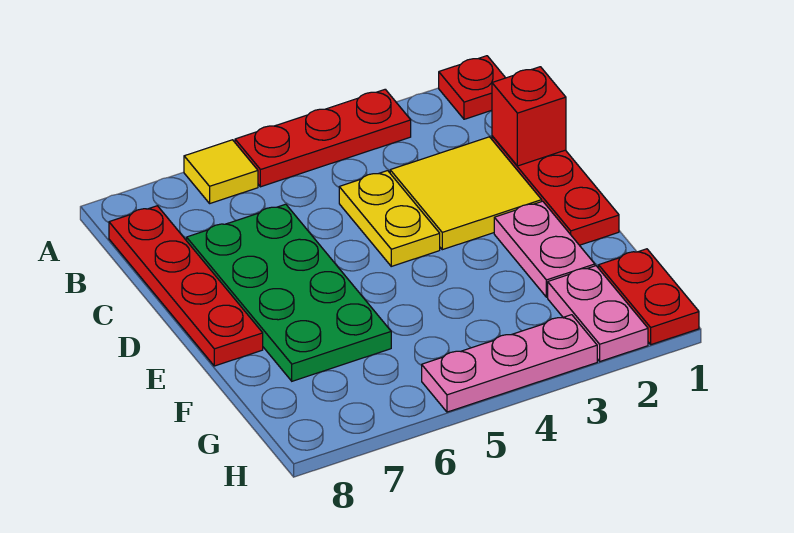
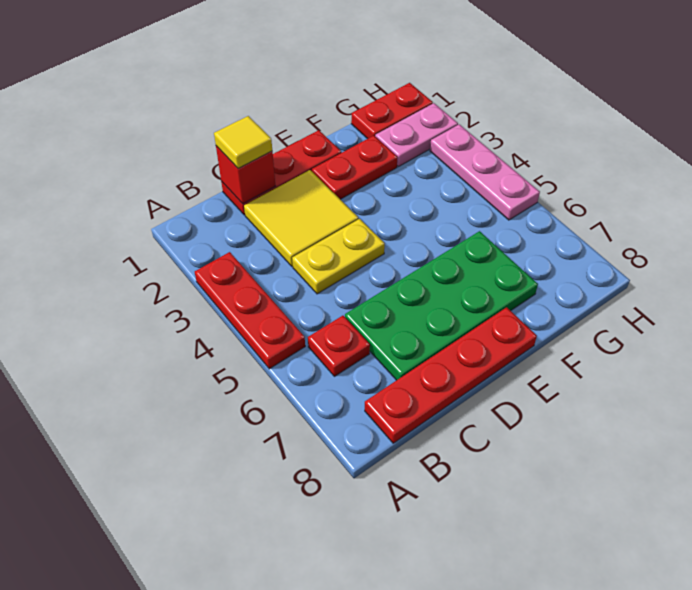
red 1x1 plate [439,56,505,119] -> red 1x1 plate moved to [308,316,370,376]
yellow 1x1 tile [184,140,258,203] -> yellow 1x1 tile moved to [214,116,272,169]
pink 1x2 plate [494,201,595,297] -> red 1x2 plate [312,136,397,199]

